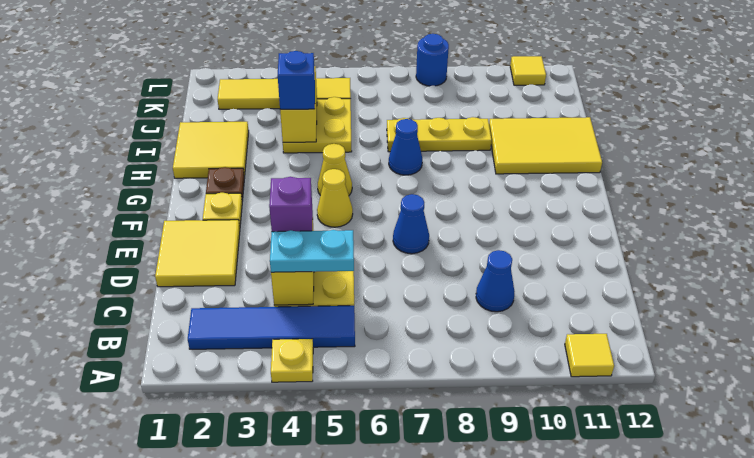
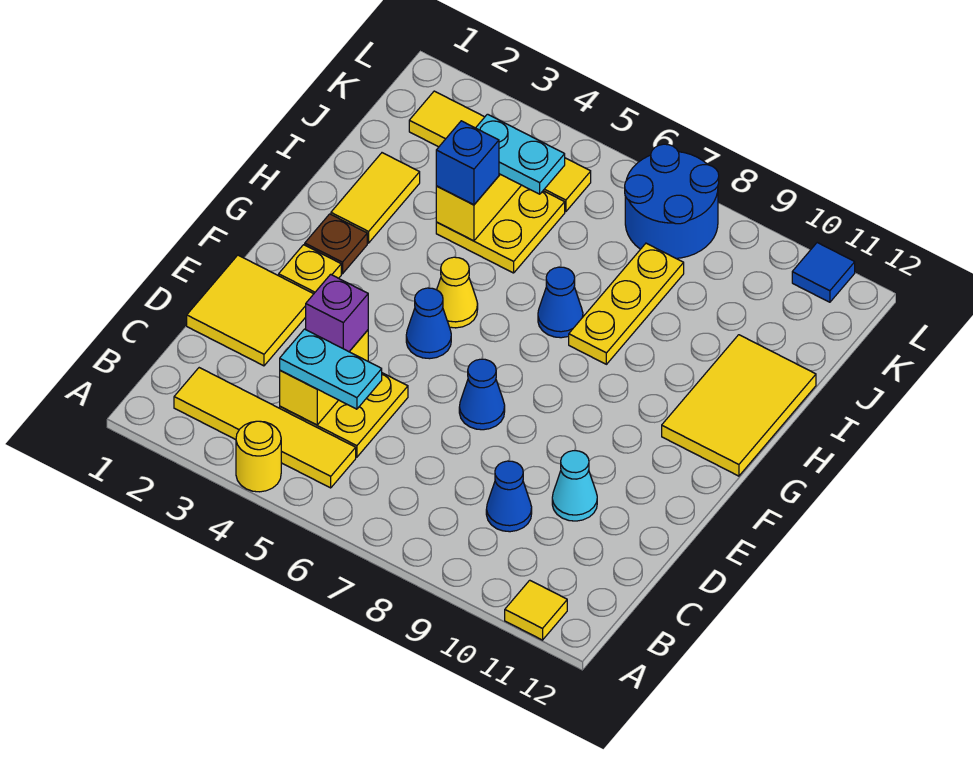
yellow 1x1 plate [271,339,313,382] -> yellow 1x1 round brick [236,421,281,492]
blue 1x4 tile [188,306,355,349] -> yellow 1x4 tile [174,368,356,488]
none -> cyan 1x1 cone [552,451,597,521]
yellow 1x1 cone [317,169,353,227] -> blue 1x1 cone [406,288,451,359]
yellow 2x2 tile [173,122,249,178] -> yellow 1x2 tile [331,153,420,243]
yellow 2x3 tile [489,117,602,174] -> yellow 2x3 tile turned to [662,335,816,476]
yellow 1x3 plate [387,117,492,152] -> yellow 1x3 plate turned to [569,243,684,364]
none -> cyan 1x2 plate [476,114,565,194]
blue 1x1 round brick [416,34,449,86] -> blue 2x2 round brick [625,144,719,258]
yellow 1x1 tile [510,56,546,85] -> blue 1x1 tile [792,243,855,302]

